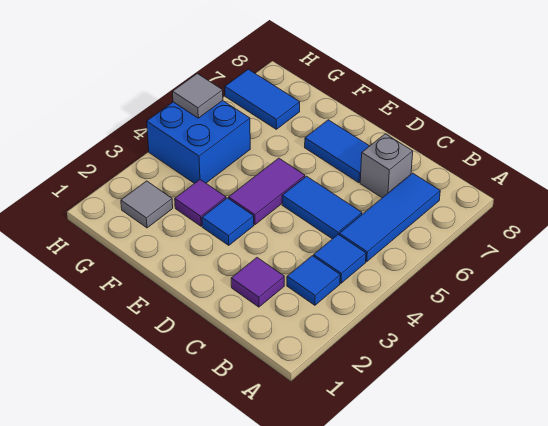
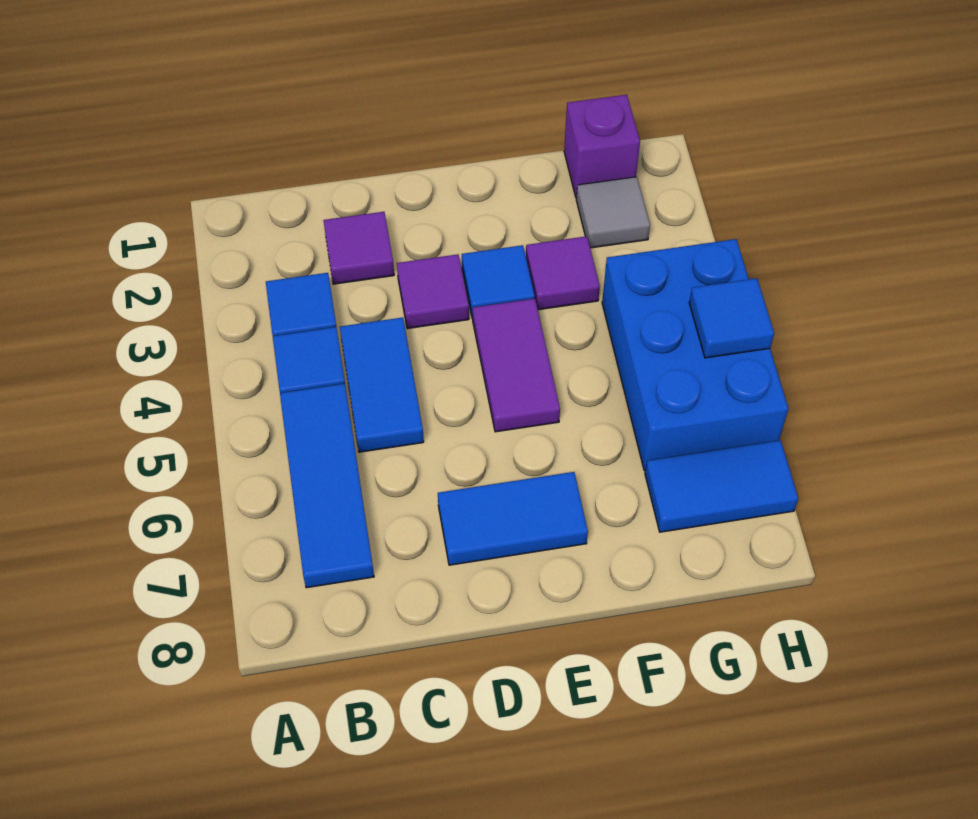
blue 1x2 tile [282,176,362,239] -> blue 1x2 tile turned to [340,317,424,452]
grey 1x1 brick [360,134,413,198] -> none
none -> purple 1x1 tile [397,254,469,329]
none -> purple 1x1 brick [564,95,640,198]
blue 2x2 brick [147,101,250,183] -> blue 2x3 brick [602,239,788,471]
grey 1x1 tile [173,74,223,118] -> blue 1x1 tile [689,278,774,358]

